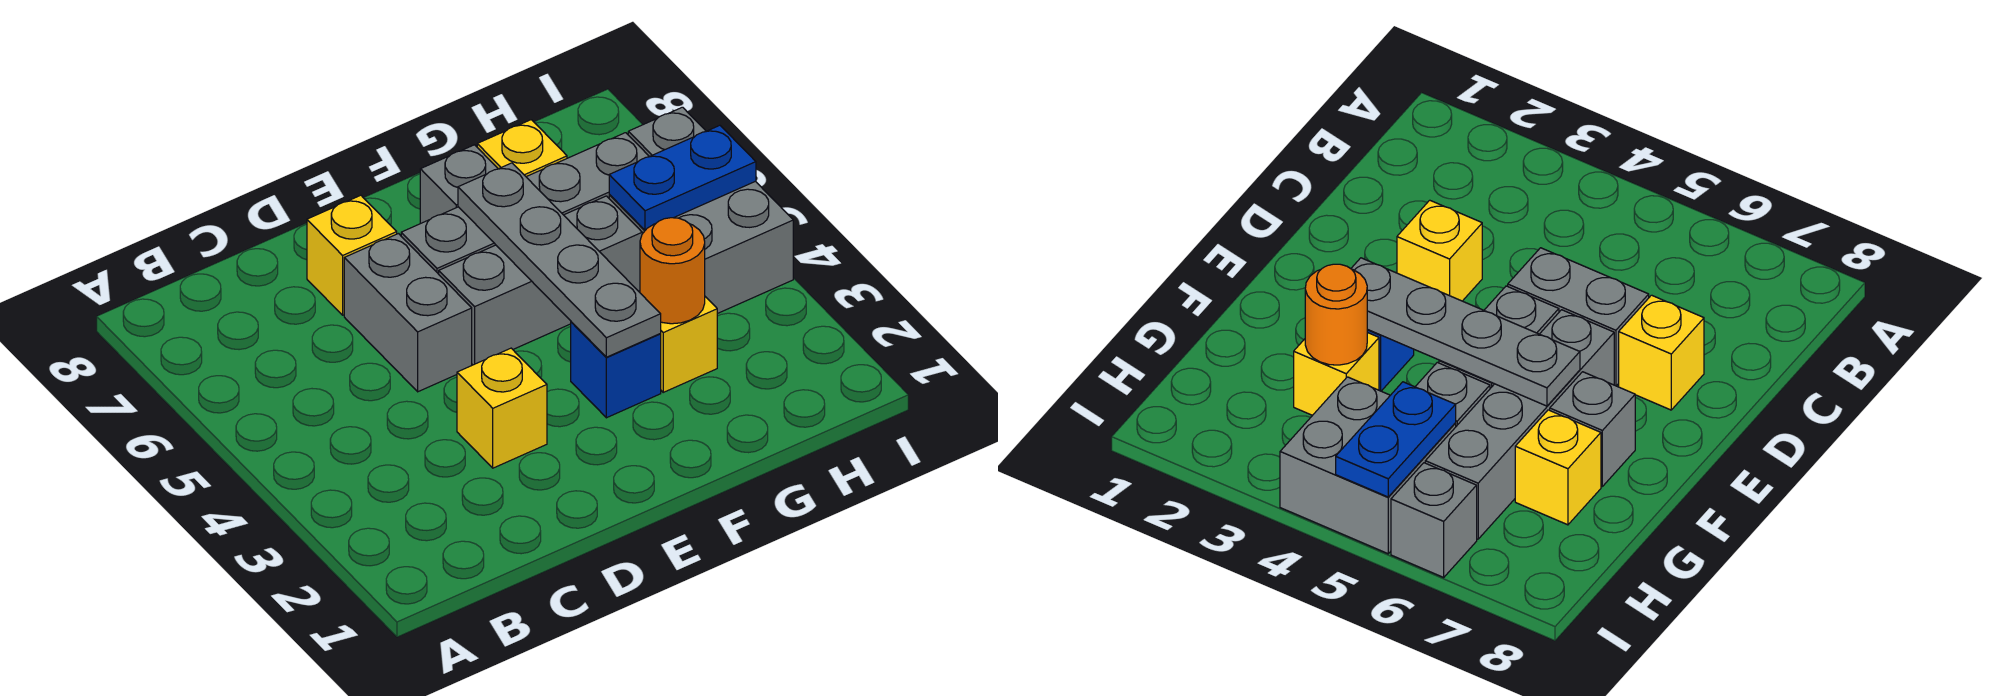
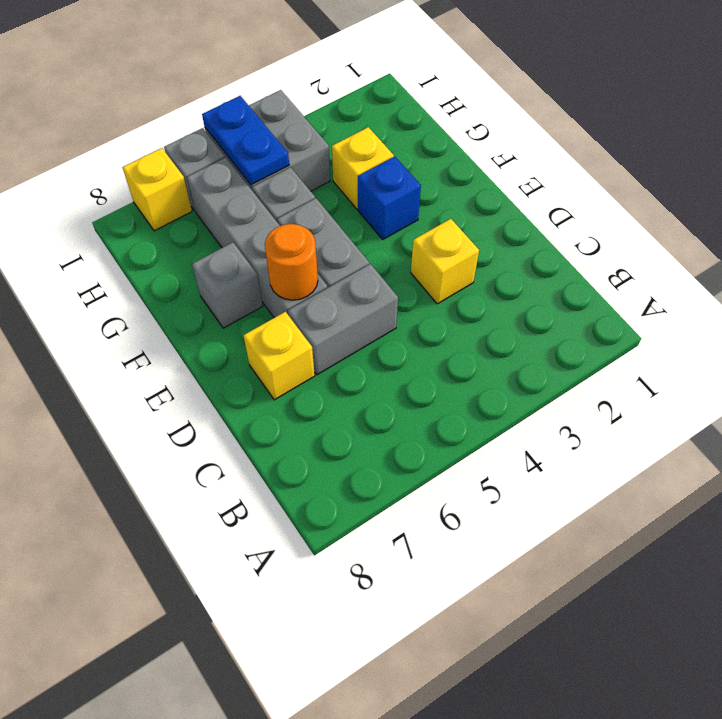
grey 1x4 plate [458,163,661,357] -> none
orange 1x1 round brick [640,218,705,324] -> orange 1x1 round brick moved to [265,224,318,300]
yellow 1x1 brick [477,120,567,177] -> yellow 1x1 brick moved to [123,148,192,231]

